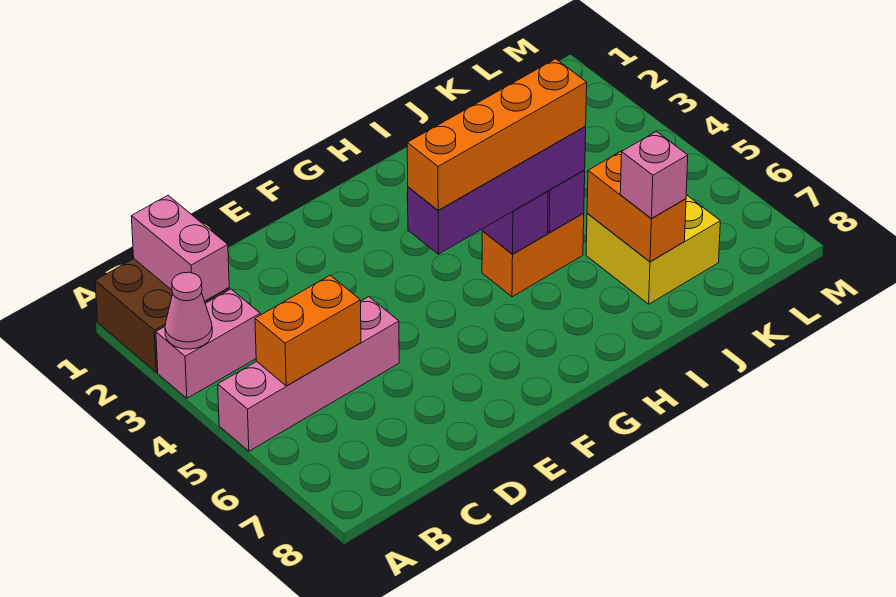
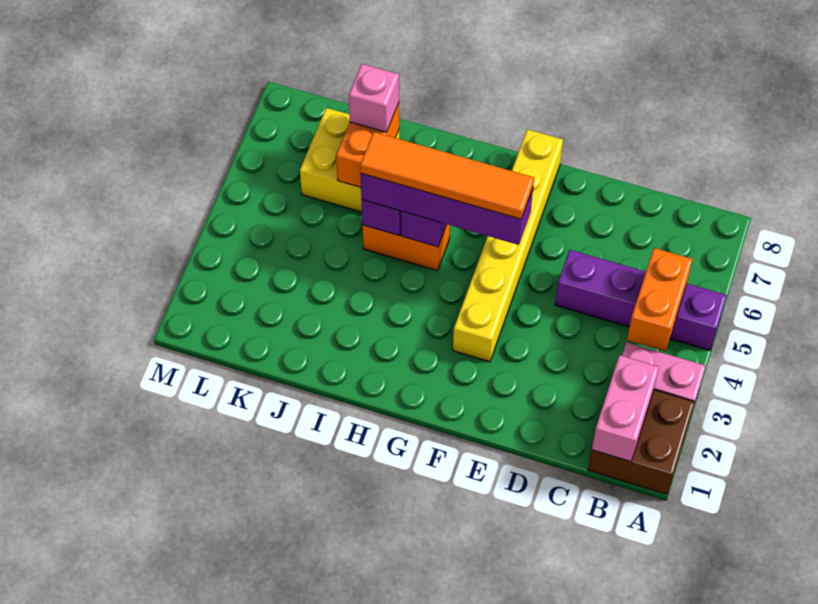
pink 1x1 cone [165,272,212,349] -> none
pink 1x4 brick [218,297,399,451] -> purple 1x4 brick [555,250,727,350]
orange 1x2 brick [255,275,361,386] -> orange 1x2 brick turned to [627,248,693,351]
none -> yellow 1x6 brick [453,129,563,362]
orange 1x4 brick [407,59,587,210] -> orange 1x4 tile [360,132,534,219]

